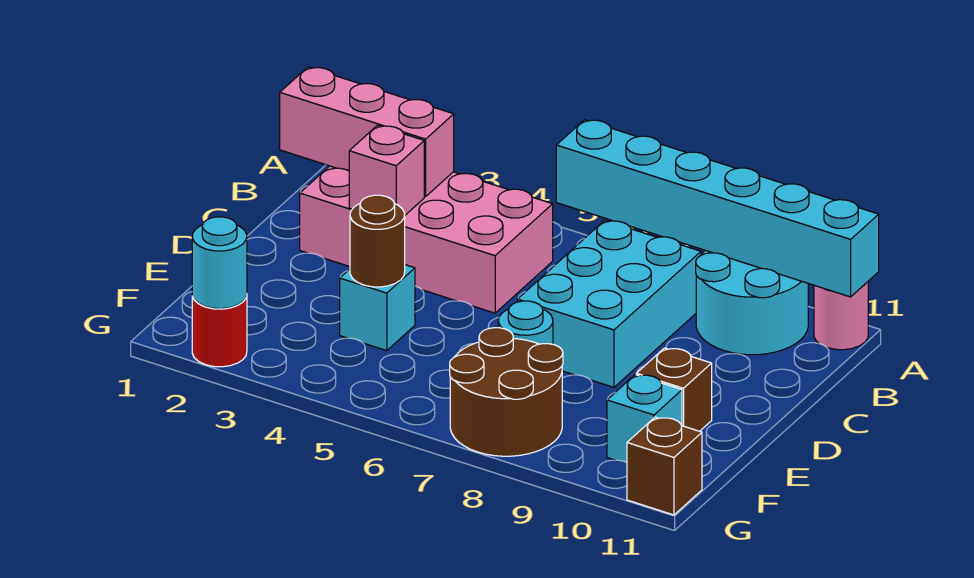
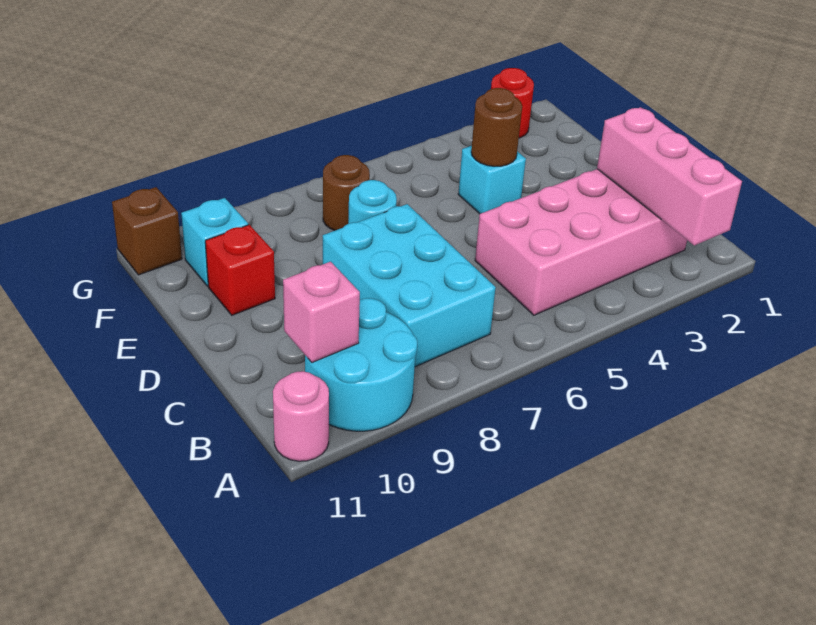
cyan 1x6 brick [556,120,879,297] -> none
pink 1x3 brick [280,67,454,197] -> pink 1x3 brick turned to [597,107,742,245]
pink 1x1 brick [349,125,424,215] -> pink 1x1 brick moved to [283,262,360,362]
brown 1x1 brick [636,348,712,431] -> red 1x1 brick [205,225,275,315]
brown 2x2 round brick [450,328,563,456] -> brown 1x1 round brick [323,155,370,231]
cyan 1x1 round brick [192,217,247,309] -> none

